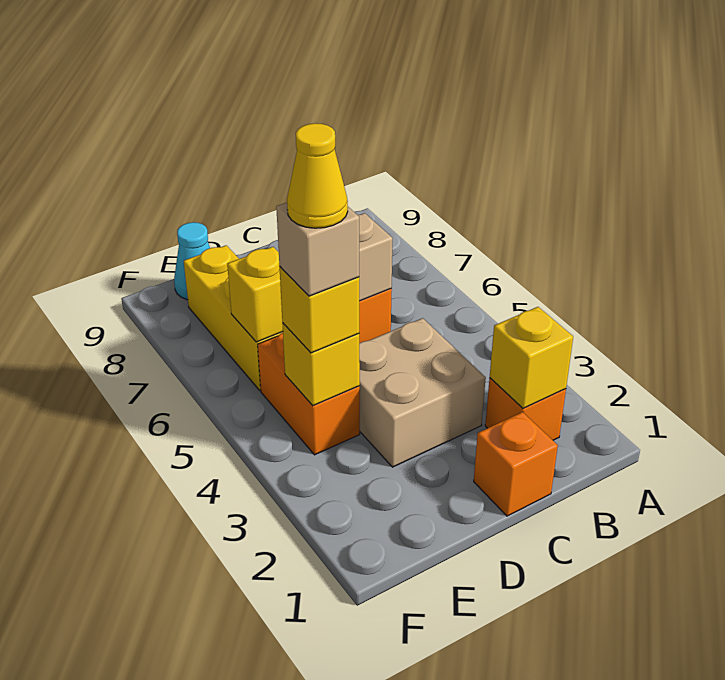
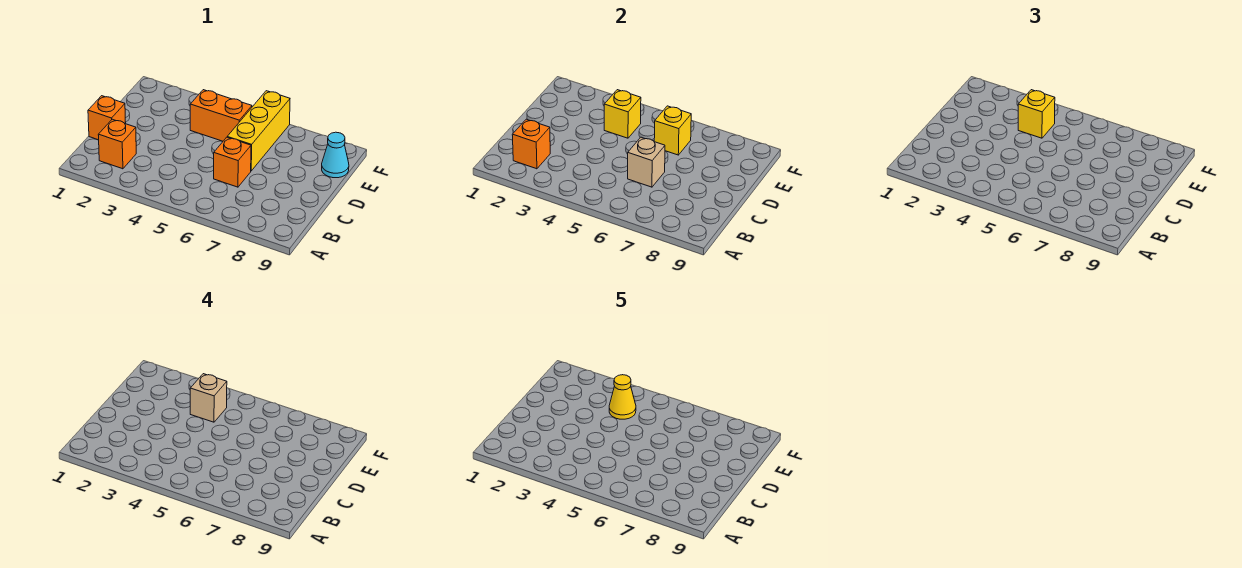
yellow 1x1 brick [490,307,573,408] -> orange 1x1 brick [512,119,550,169]
tan 2x2 brick [359,318,486,467] -> none
yellow 1x3 brick [184,245,282,390] -> yellow 1x3 brick turned to [228,91,290,171]

